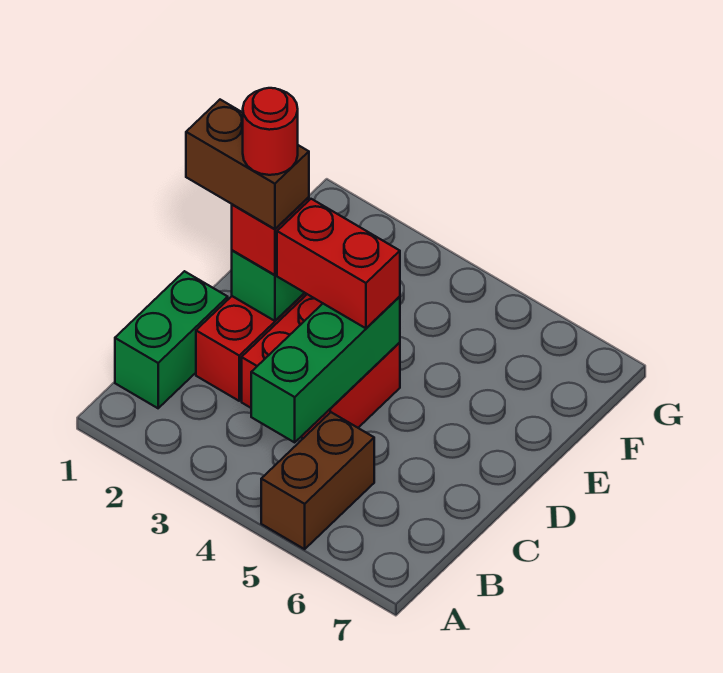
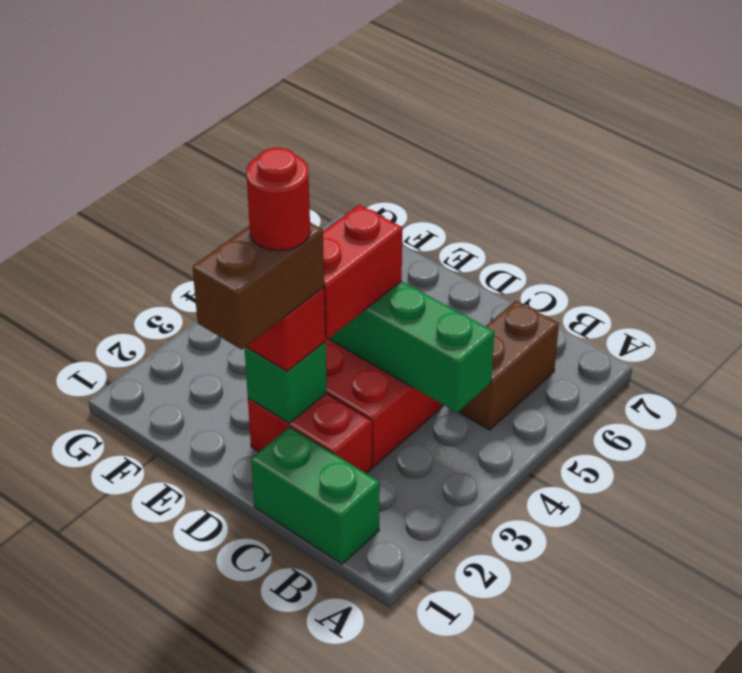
brown 1x2 brick [261,412,374,549] -> brown 1x2 brick turned to [459,301,559,430]

